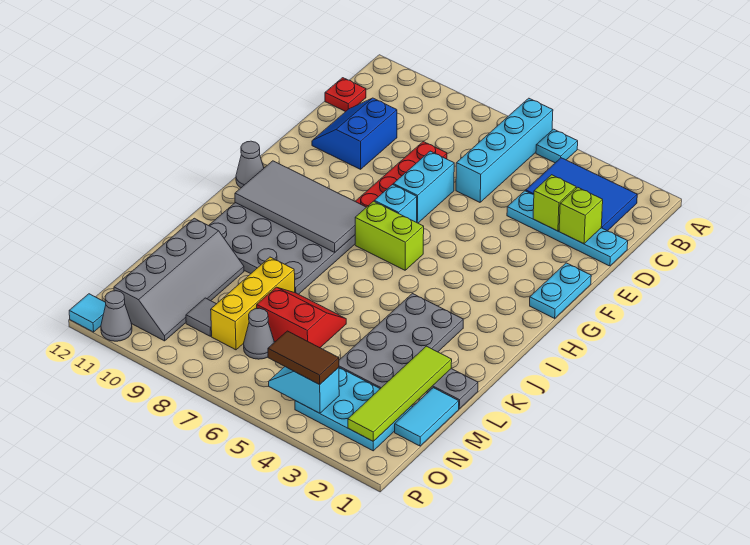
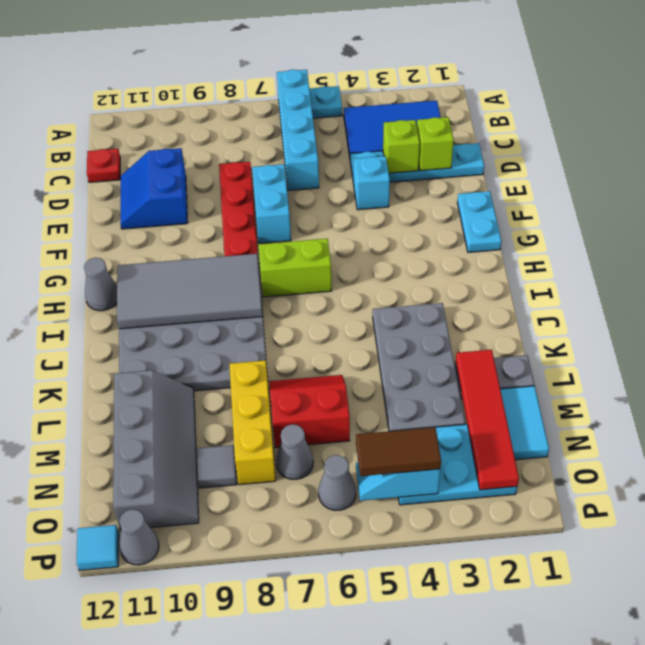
cyan 1x1 brick [374,185,417,222] -> cyan 1x1 brick moved to [354,156,390,210]
lime 1x4 tile [348,346,452,441] -> red 1x4 tile [456,350,519,490]
none -> grey 1x1 cone [318,455,356,510]

